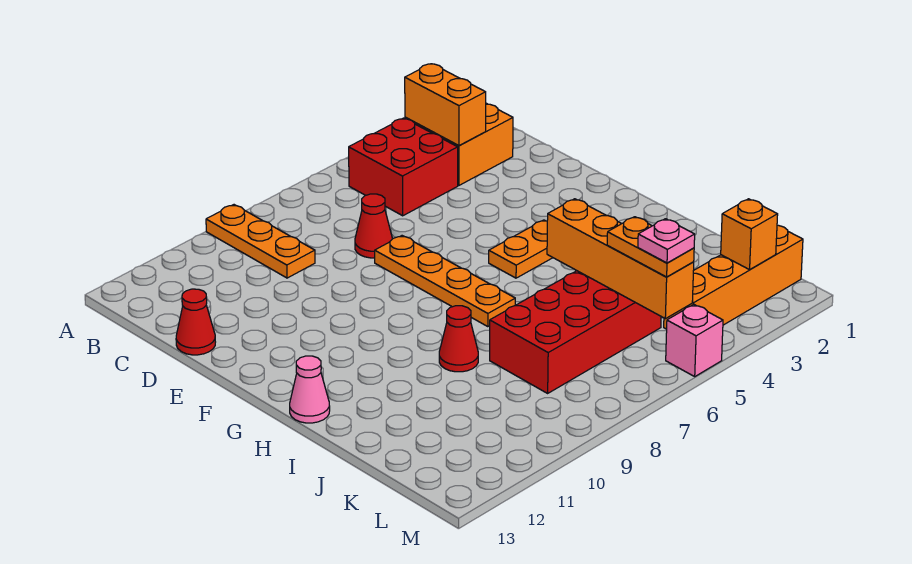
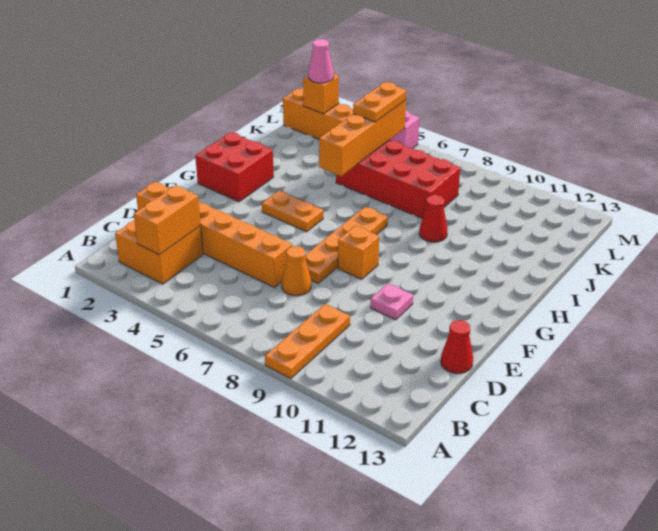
red 2x2 brick [349,118,458,216] -> red 2x2 brick moved to [195,133,274,202]
none -> orange 1x6 brick [136,182,292,288]
red 1x1 cone [355,194,393,258] -> orange 1x1 cone [282,246,311,296]
none -> orange 1x1 brick [338,226,379,279]
pink 1x1 cone [290,356,330,423] -> pink 1x1 cone moved to [308,39,334,83]
pink 1x1 plate [638,219,695,263] -> pink 1x1 plate moved to [371,283,413,320]

